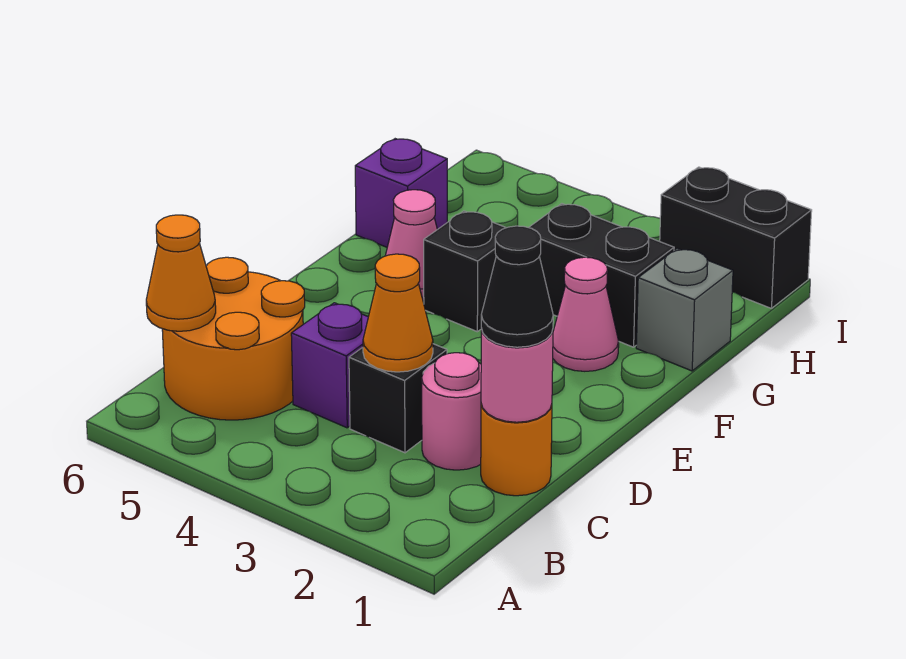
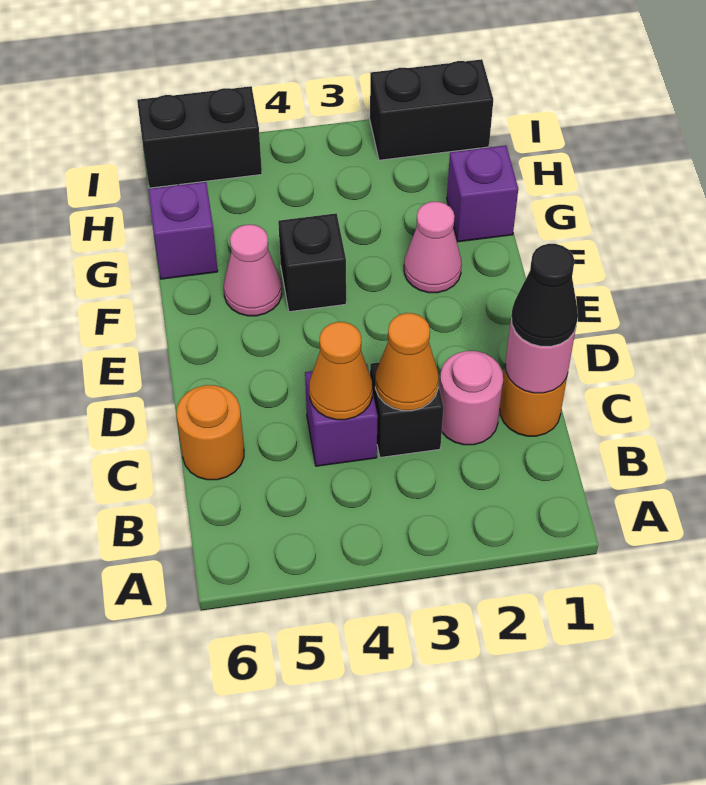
orange 2x2 round brick [162,257,305,420] -> orange 1x1 round brick [176,385,244,480]
orange 1x1 cone [146,215,216,331] -> orange 1x1 cone moved to [309,322,373,420]
grey 1x1 brick [636,249,733,371] -> purple 1x1 brick [447,145,518,242]
black 1x2 brick [529,204,674,347] -> black 1x2 brick moved to [137,86,262,188]

